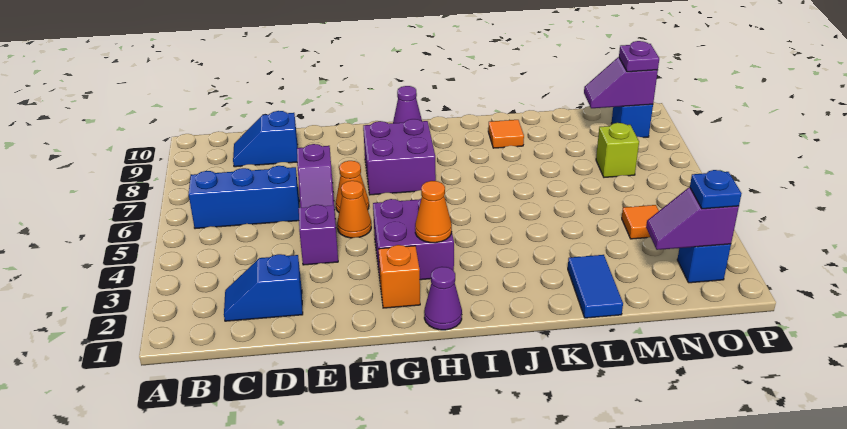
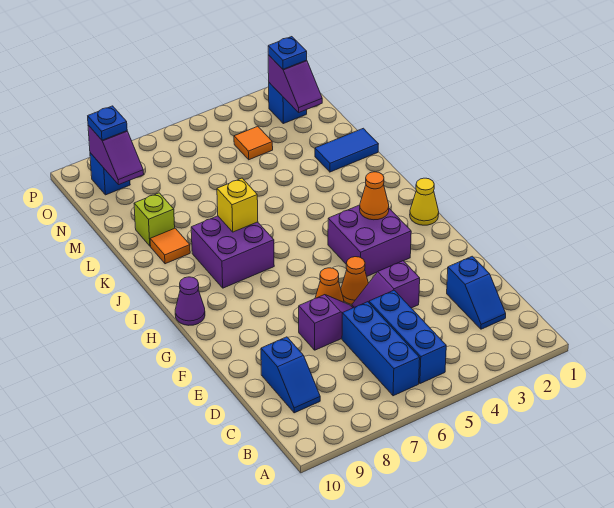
none -> blue 1x3 brick [369,290,446,384]
orange 1x1 brick [379,245,420,308] -> none
purple 2x2 brick [363,119,436,195] -> purple 2x2 brick moved to [191,216,274,288]
purple 1x1 cone [424,267,462,330] -> yellow 1x1 cone [410,178,439,225]
none -> yellow 1x1 brick [217,178,258,232]
lime 1x1 brick [596,123,639,177] -> lime 1x1 brick moved to [134,193,175,246]
purple 1x1 plate [619,41,659,72] -> blue 1x1 plate [88,106,127,140]

